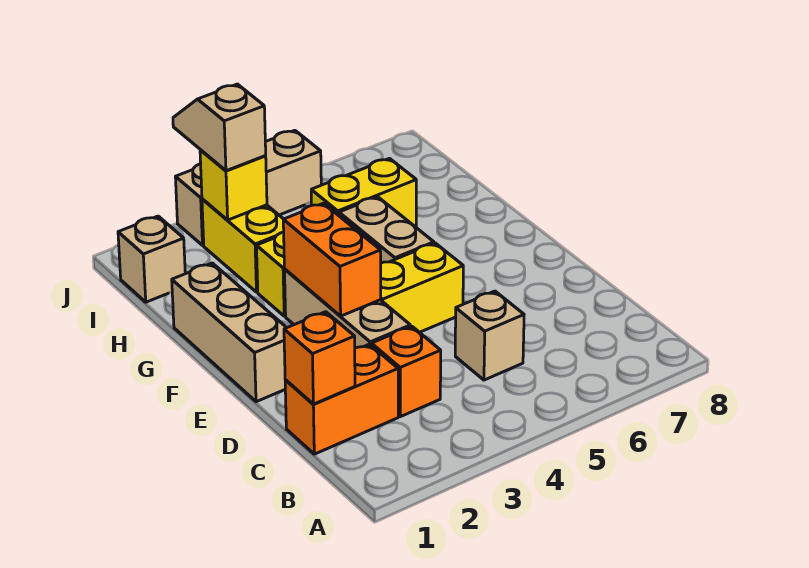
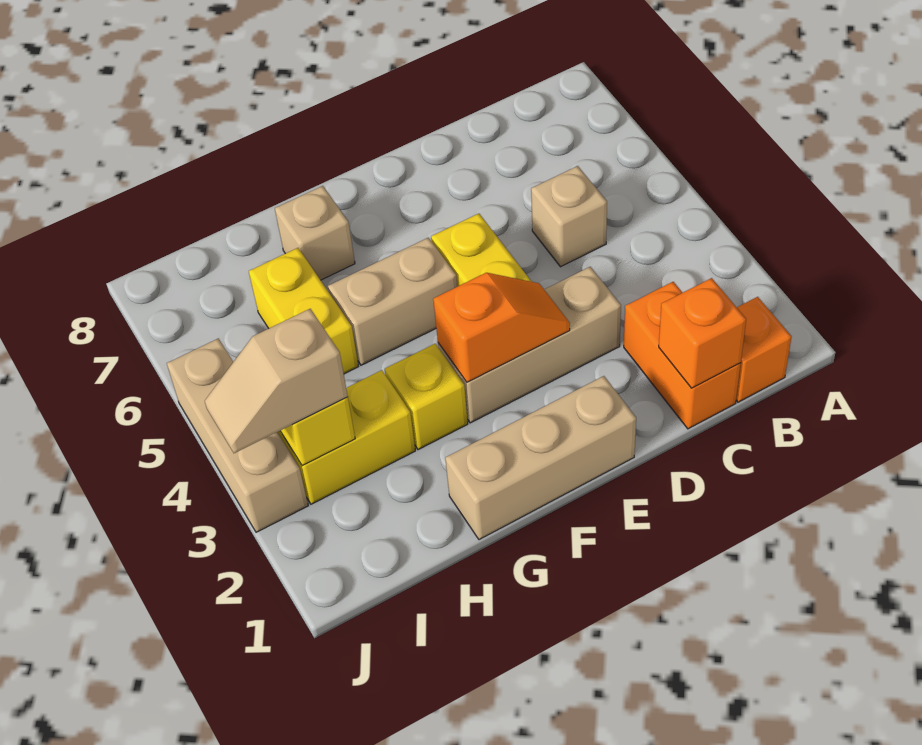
orange 1x1 brick [372,326,441,417] -> orange 1x1 brick moved to [736,297,792,402]
orange 1x2 brick [283,203,381,316] -> orange 1x2 slope [433,273,570,382]
tan 1x1 brick [118,216,185,302] -> tan 1x1 brick moved to [275,186,355,280]

